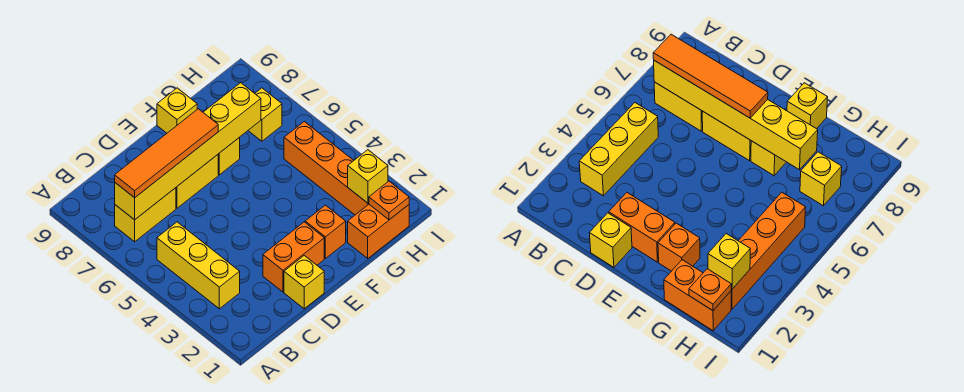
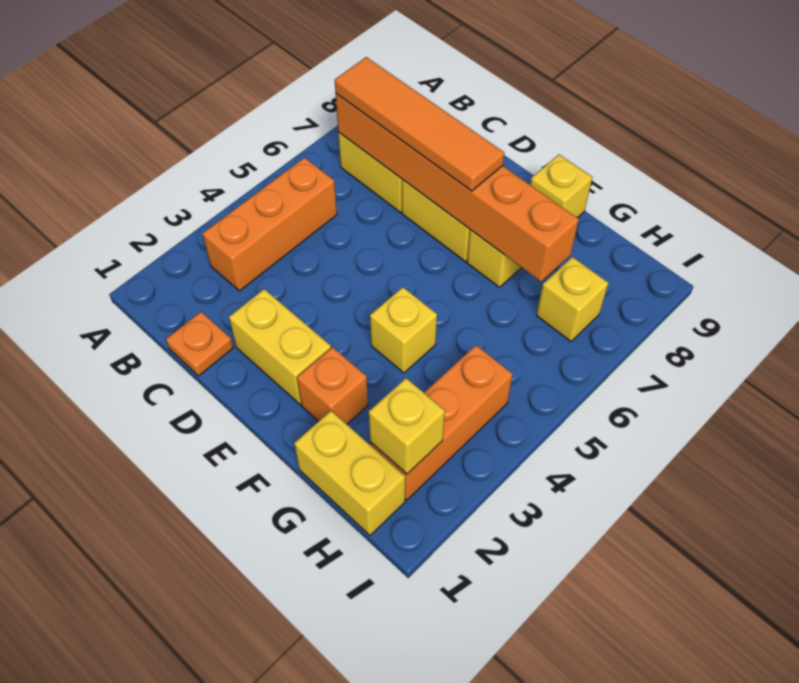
yellow 1x3 brick [157,222,240,309] -> orange 1x3 brick [202,158,337,291]
yellow 1x6 brick [115,83,261,220] -> orange 1x6 brick [336,94,579,282]
yellow 1x1 brick [284,256,324,309] -> yellow 1x1 brick moved to [370,287,437,373]
orange 1x2 brick [263,222,324,292] -> yellow 1x2 brick [229,289,331,405]
orange 1x2 brick [348,205,409,258] -> yellow 1x2 brick [294,411,405,535]
orange 1x1 plate [369,181,409,220] -> orange 1x1 plate moved to [166,312,233,376]
orange 1x4 brick [284,121,369,215] -> orange 1x3 brick [370,345,513,500]

